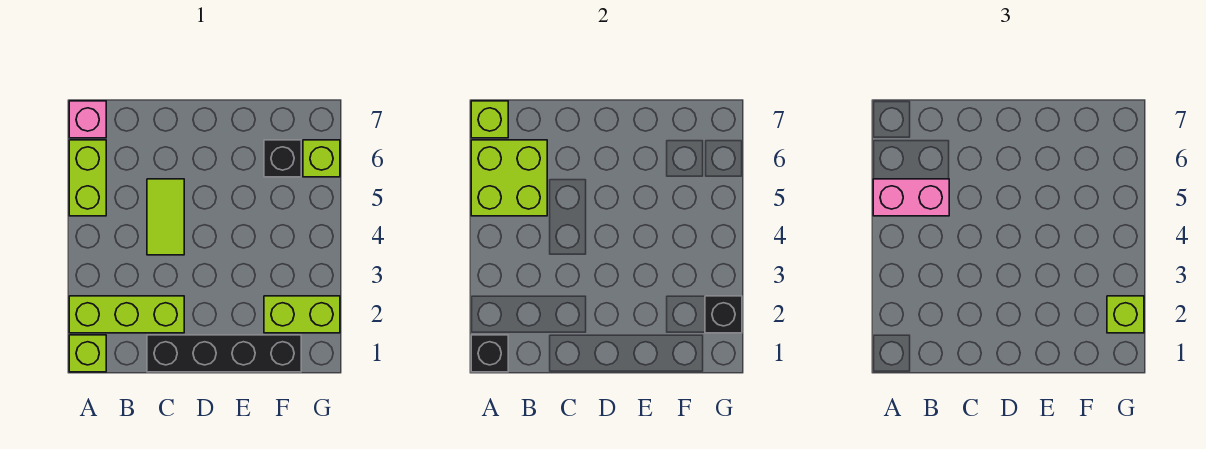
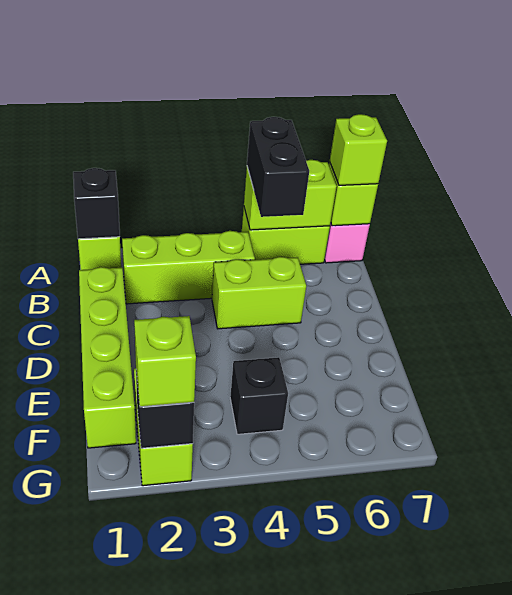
lime 1x3 brick [69,296,184,333] -> lime 1x3 brick turned to [122,231,255,304]
lime 2x2 brick [471,140,547,216] -> lime 1x2 brick [244,160,337,230]
pink 1x2 brick [873,179,949,216] -> black 1x2 brick [247,117,309,217]
black 1x4 brick [147,335,301,372] -> lime 1x4 brick [79,267,136,448]
lime 1x2 tile [147,179,184,255] -> lime 1x2 brick [212,257,306,329]
black 1x1 brick [264,140,301,177] -> black 1x1 brick moved to [230,357,288,434]
lime 1x1 brick [303,140,340,177] -> lime 1x1 brick moved to [330,114,387,185]

